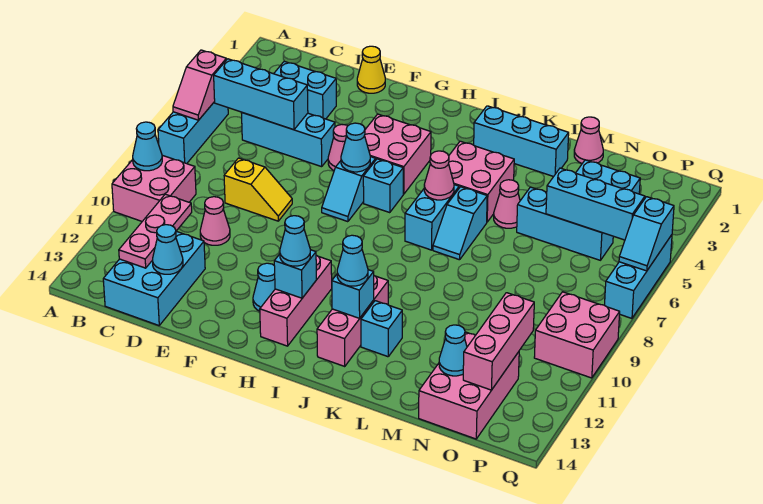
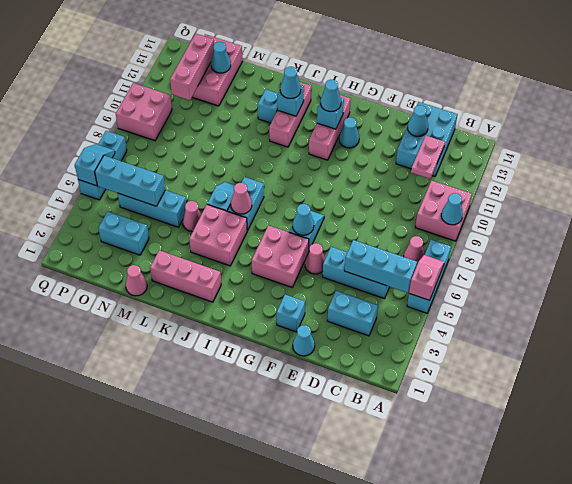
pink 1x3 plate [119,194,192,268] -> pink 1x2 plate [411,136,445,179]
yellow 1x2 slope [224,158,292,221] -> none
pink 1x1 cone [200,197,230,245] -> pink 1x1 cone moved to [404,236,425,264]
yellow 1x1 cone [357,46,385,93] -> cyan 1x1 cone [293,325,315,356]
cyan 1x1 brick [363,159,403,213] -> cyan 1x1 brick moved to [277,295,305,332]
cyan 1x3 brick [474,106,569,177] -> pink 1x3 brick [150,250,221,302]

